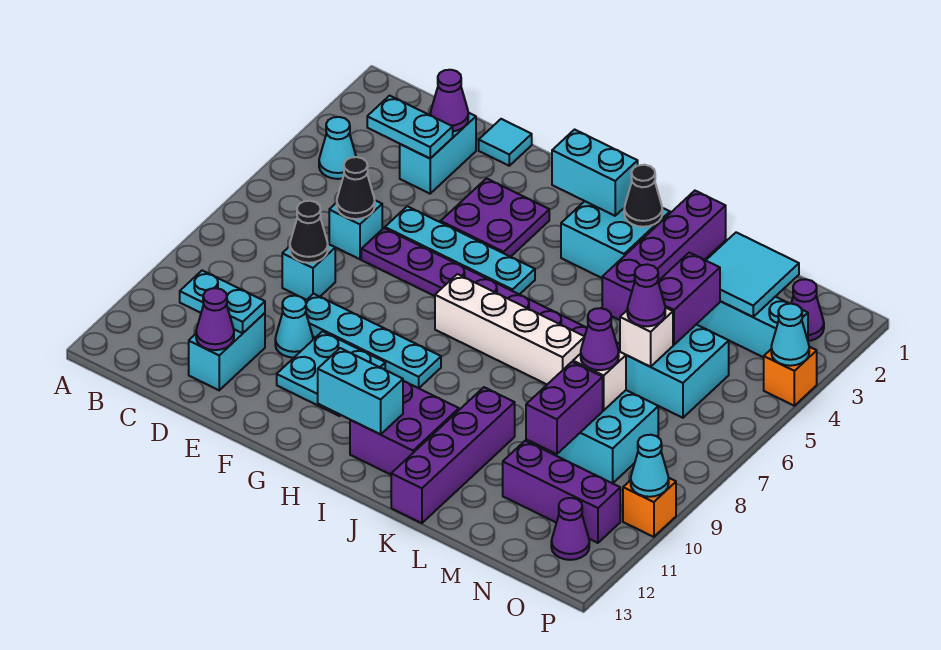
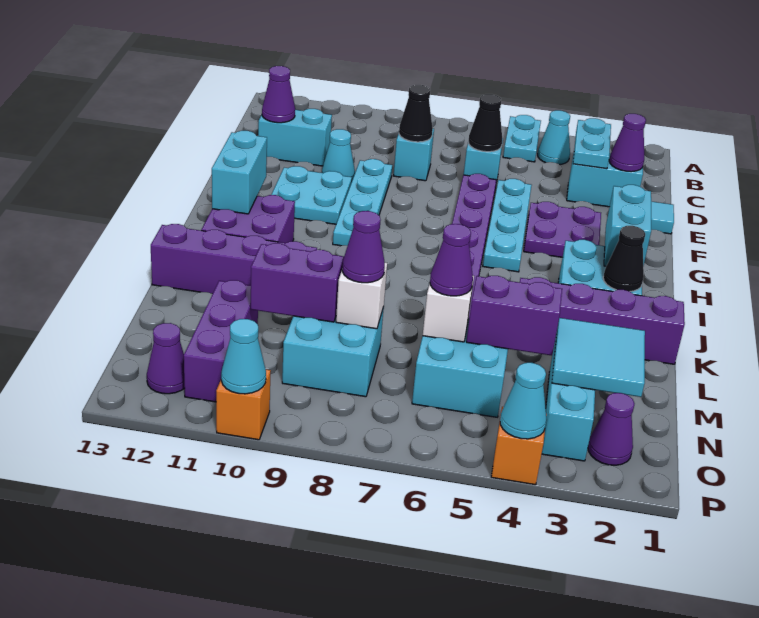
cyan 1x2 plate [180,271,265,333] -> cyan 1x2 plate moved to [503,115,541,162]
white 1x4 brick [435,274,585,384] -> none

